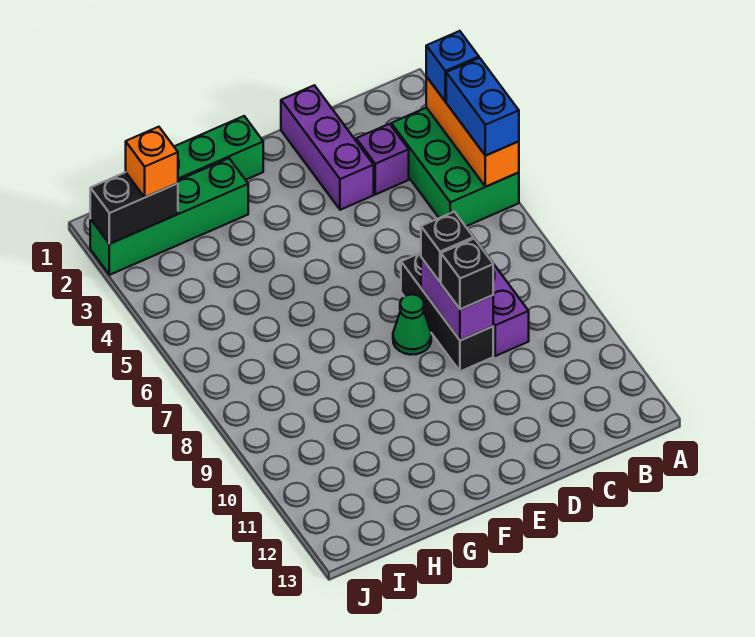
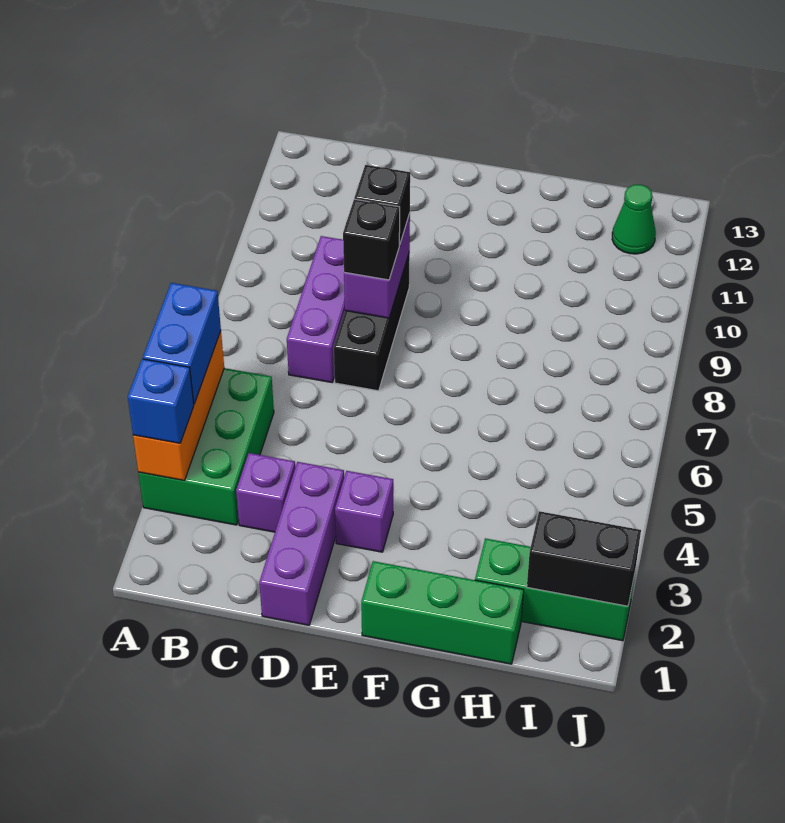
none -> purple 1x1 brick [335,471,393,552]
green 1x1 cone [393,294,431,355] -> green 1x1 cone moved to [612,185,656,254]
green 1x4 brick [90,158,248,275] -> green 1x3 brick [475,538,635,641]
orange 1x1 brick [126,127,178,197] -> none

